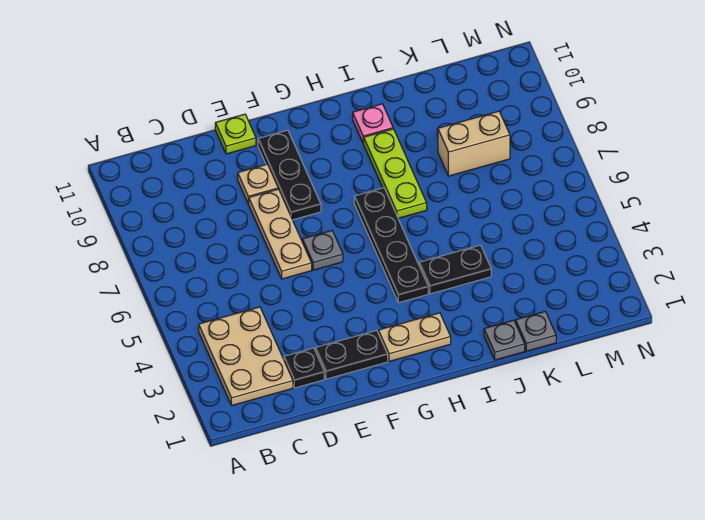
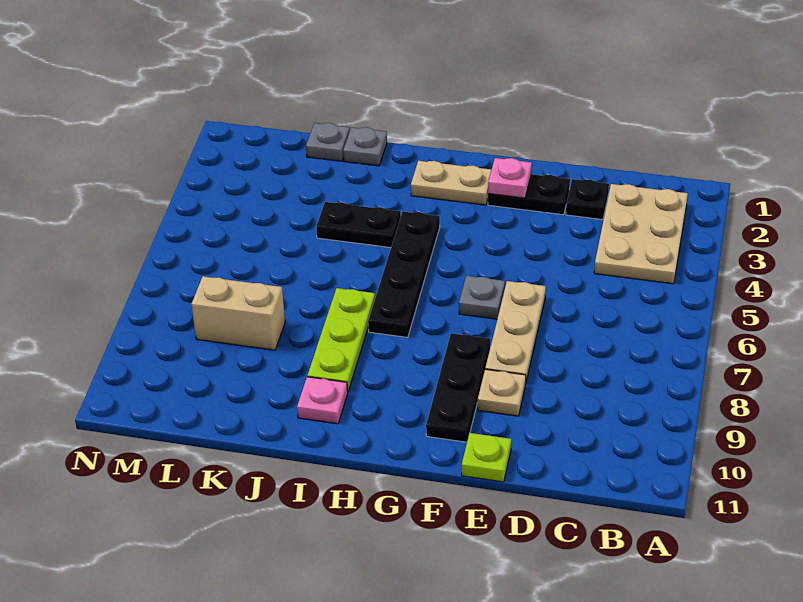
none -> pink 1x1 plate [488,158,532,198]

